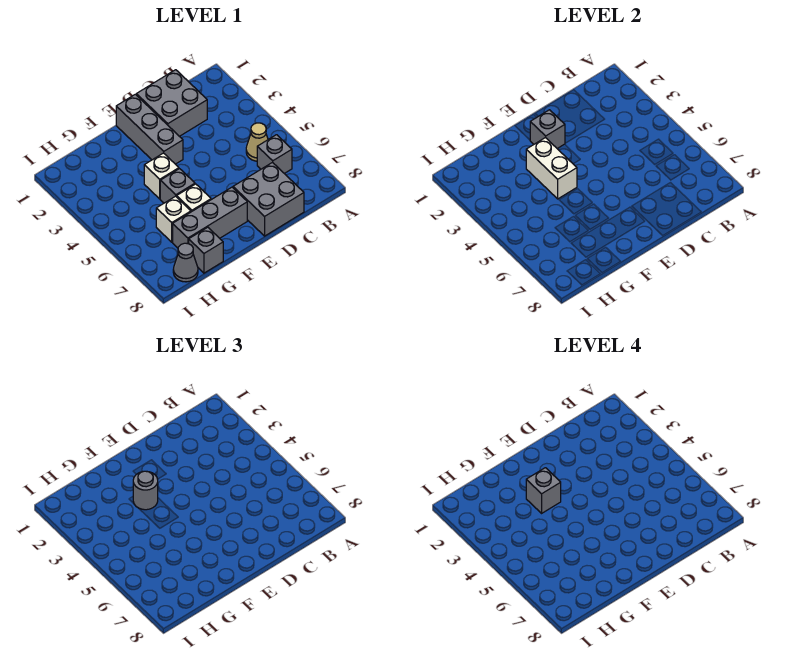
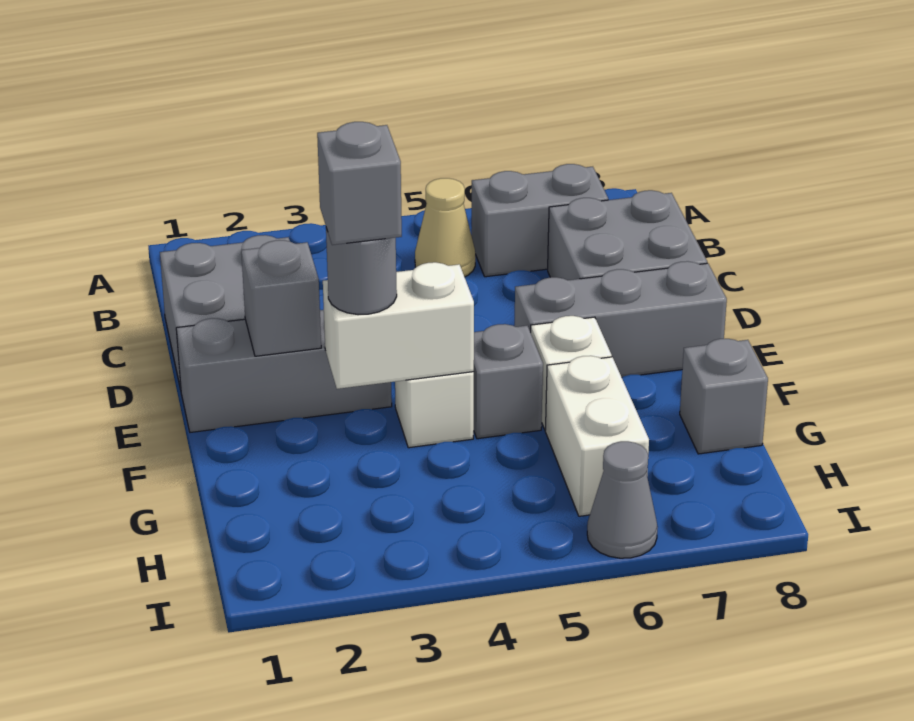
grey 1x1 brick [257,135,292,174] -> grey 1x2 brick [471,164,608,277]
grey 1x3 brick [173,187,247,248] -> grey 1x3 brick turned to [514,261,727,377]
white 1x1 brick [156,196,191,242] -> white 1x2 brick [545,356,649,516]
grey 1x1 cone [173,243,198,282] -> grey 1x1 cone moved to [587,441,658,558]

